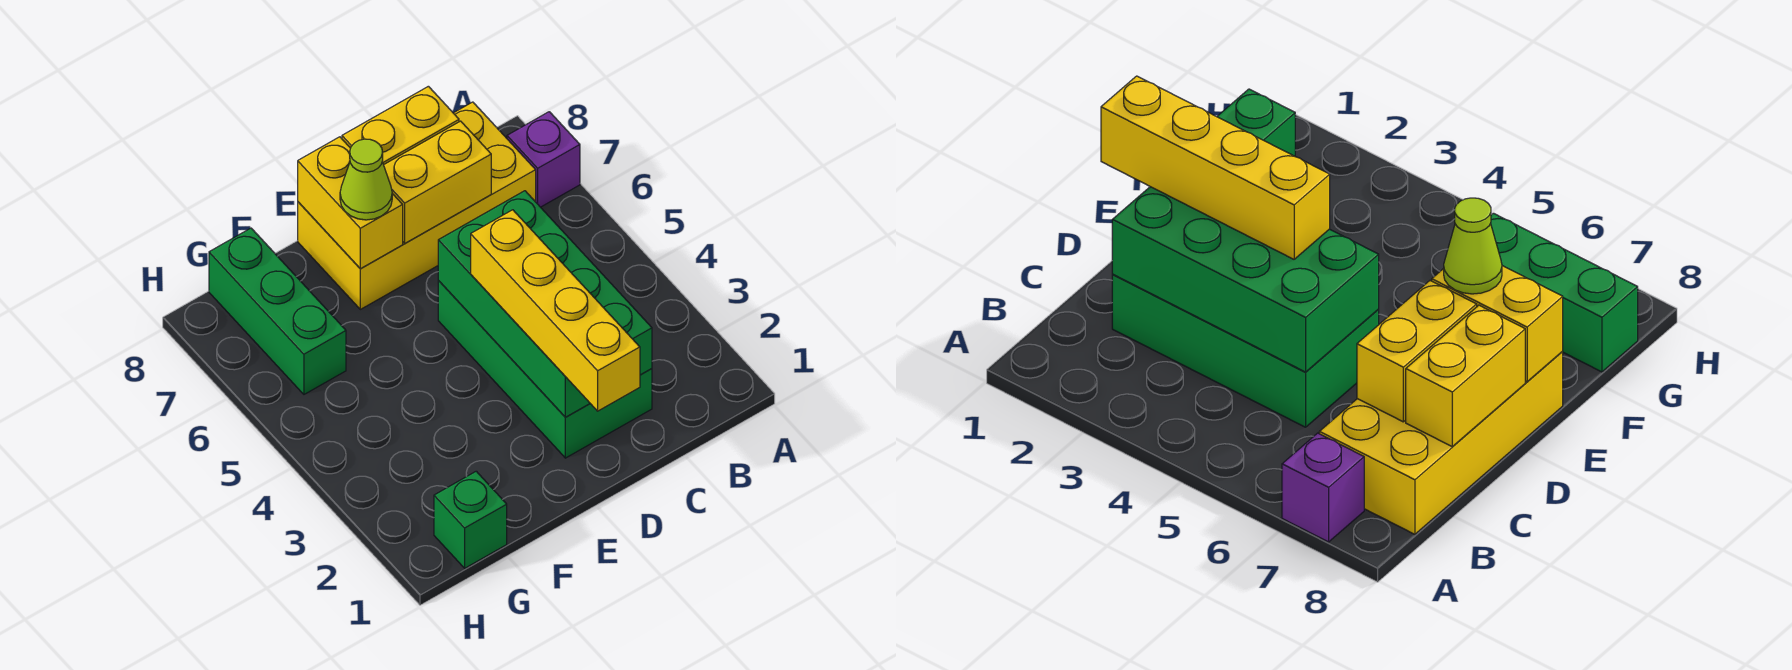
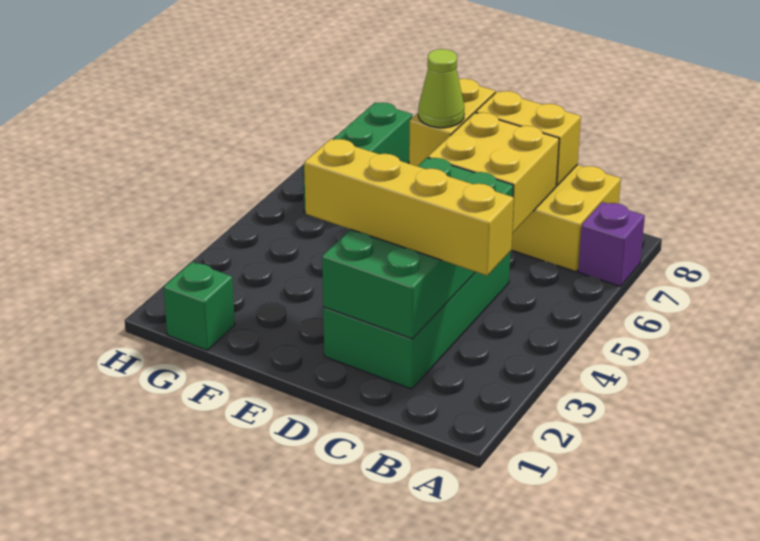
yellow 1x2 brick [384,121,491,243] -> yellow 2x2 brick [428,113,559,233]
yellow 1x4 brick [471,210,640,411] -> yellow 1x4 brick turned to [304,139,514,276]

